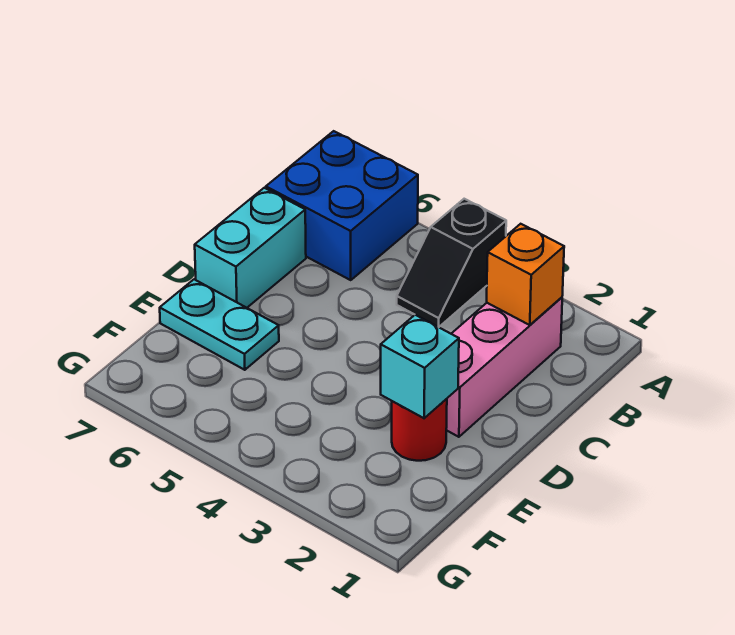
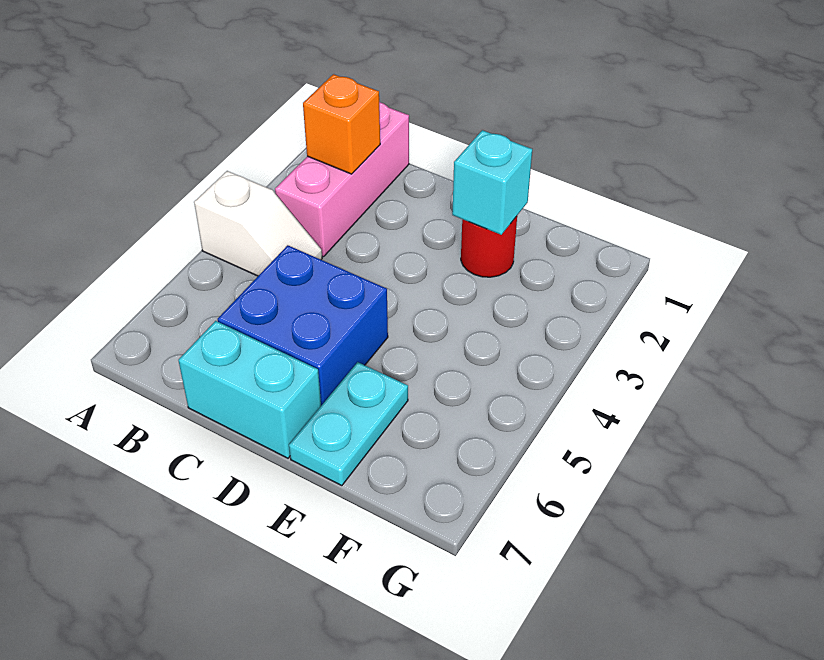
black 1x2 slope [397,199,506,327] -> white 1x2 slope [194,171,322,276]
blue 2x2 brick [266,131,418,280] -> blue 2x2 brick moved to [218,245,388,406]
pink 1x3 brick [446,297,562,437] -> pink 1x3 brick turned to [275,102,409,257]

